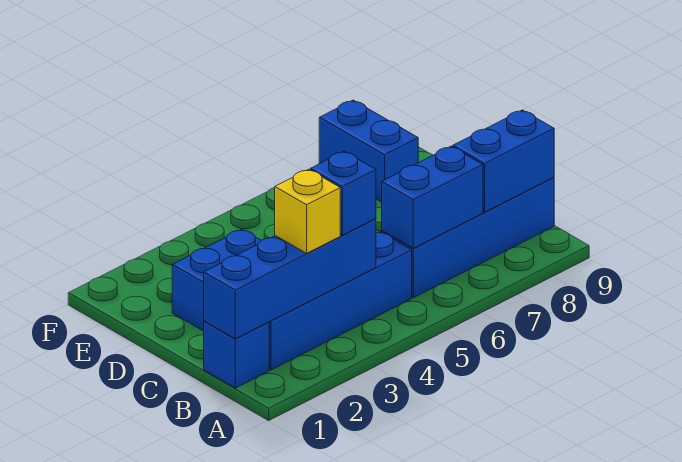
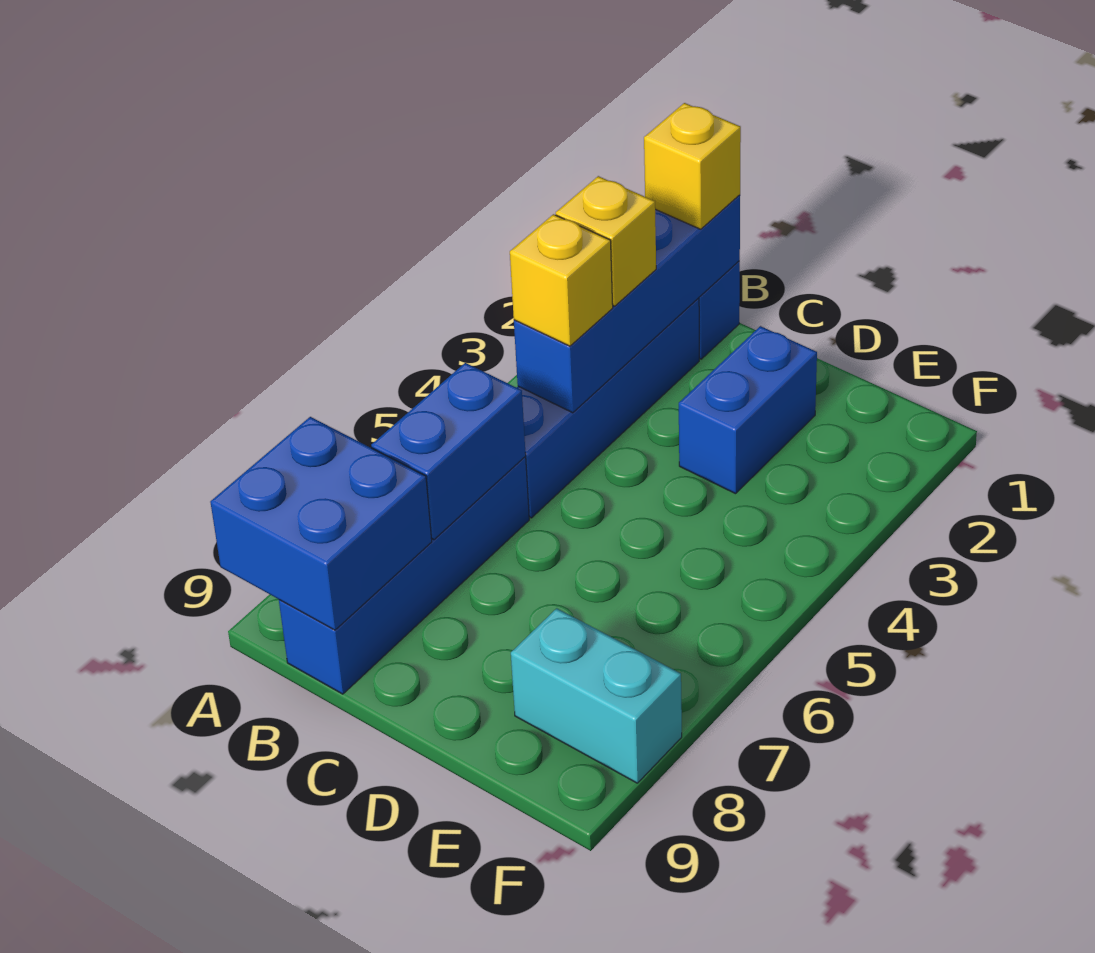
none -> yellow 1x1 brick [644,103,741,229]
blue 1x1 brick [310,151,376,235] -> yellow 1x1 brick [510,214,613,346]
blue 1x2 brick [453,110,554,212] -> blue 2x2 brick [210,417,432,630]
blue 1x2 brick [319,100,418,202] -> cyan 1x2 brick [511,608,682,783]

